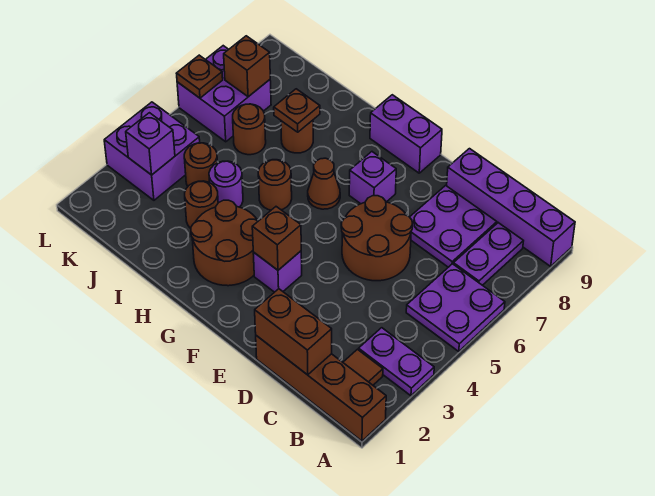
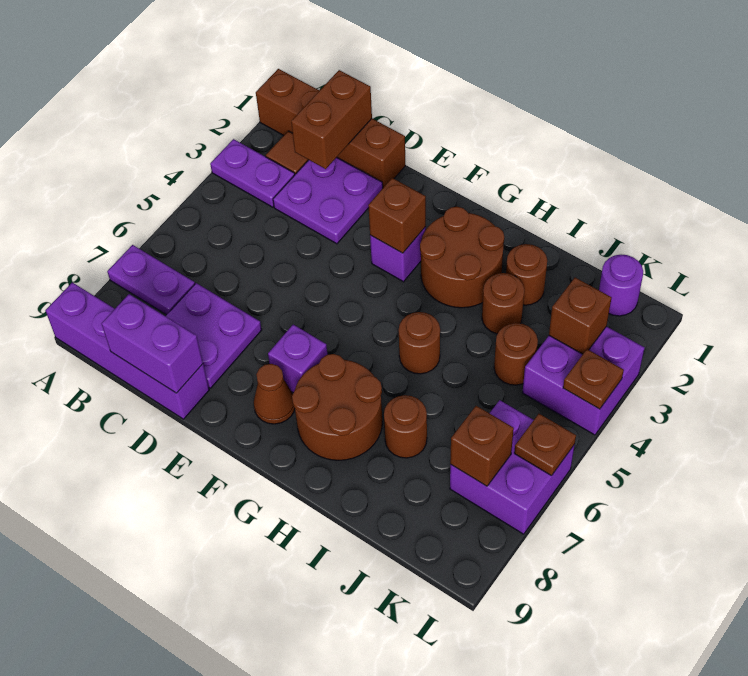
purple 2x2 plate [406,264,505,351] -> purple 2x2 plate moved to [273,157,383,244]
purple 1x2 plate [453,223,523,285] -> purple 1x2 plate turned to [107,245,195,315]
brown 1x2 brick [255,289,332,375] -> brown 1x2 brick turned to [291,70,372,169]
brown 2x2 round brick [341,196,412,281] -> brown 2x2 round brick moved to [292,354,382,460]
purple 1x2 brick [370,95,442,173] -> purple 1x2 brick moved to [102,294,203,393]
brown 1x1 cone [308,158,340,209] -> brown 1x1 cone moved to [254,364,295,424]
purple 1x1 round brick [209,161,243,207] -> purple 1x1 round brick moved to [599,255,643,316]
brown 1x1 plate [274,89,320,132] -> brown 1x1 plate moved to [563,349,624,409]
brown 1x1 round brick [233,104,266,155] -> brown 1x1 round brick moved to [506,244,547,305]
purple 1x1 brick [126,113,175,175] -> brown 1x1 brick [549,278,612,354]

